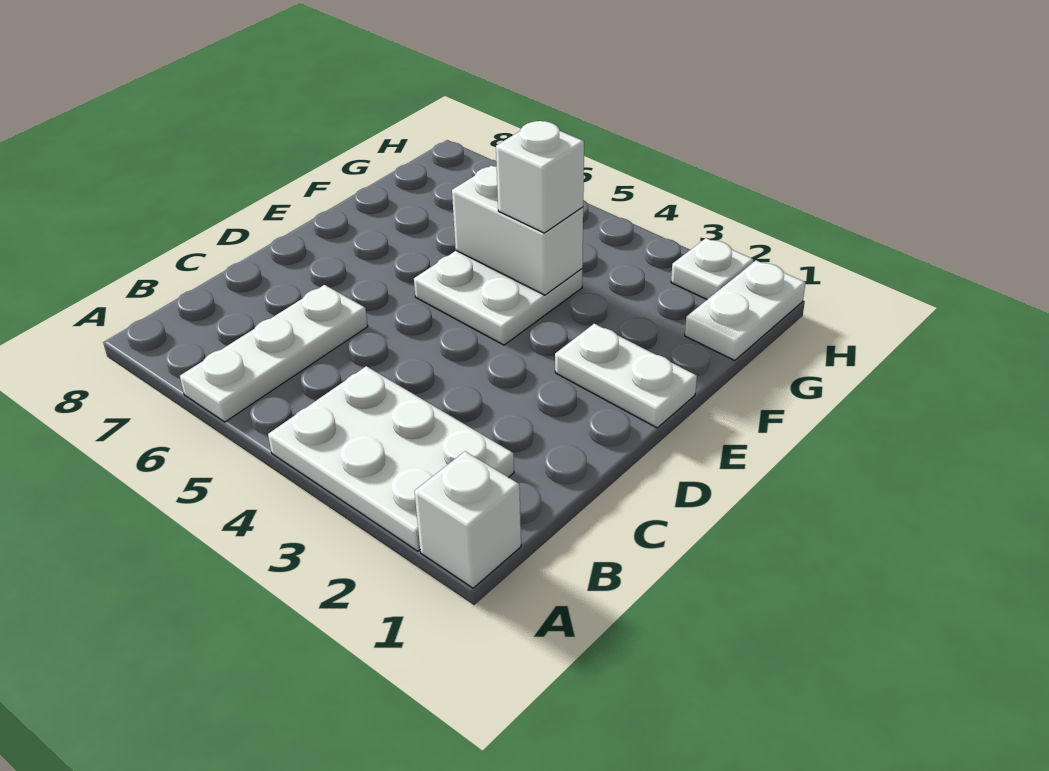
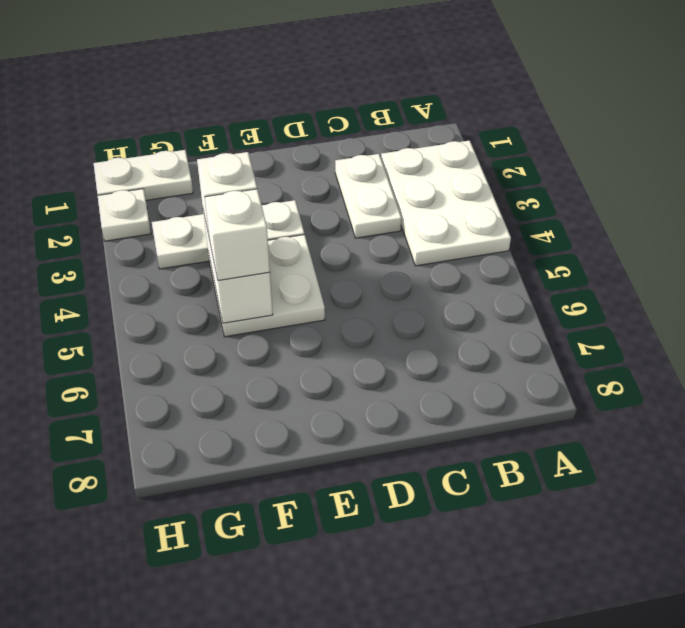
white 1x1 brick [415,451,521,588] -> white 1x1 brick moved to [205,189,270,280]
white 1x3 plate [180,285,368,422] -> white 1x3 plate moved to [152,200,304,269]
white 1x2 plate [555,324,697,428] -> white 1x2 plate moved to [335,154,401,238]

